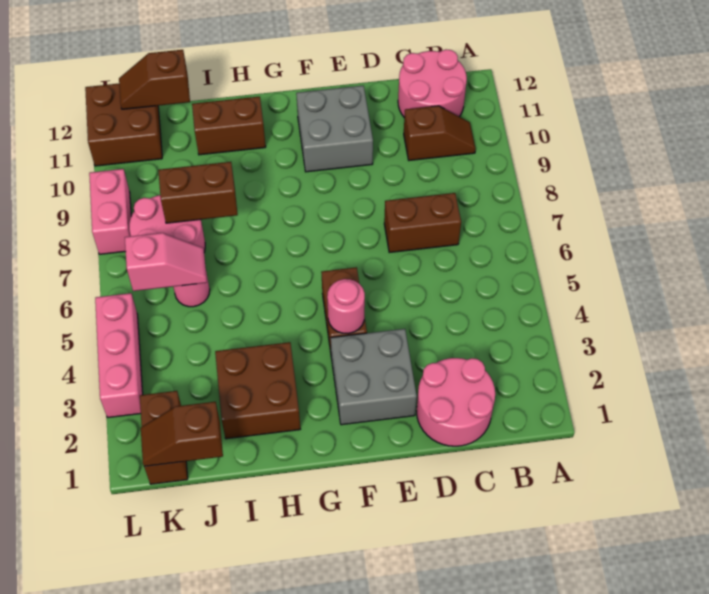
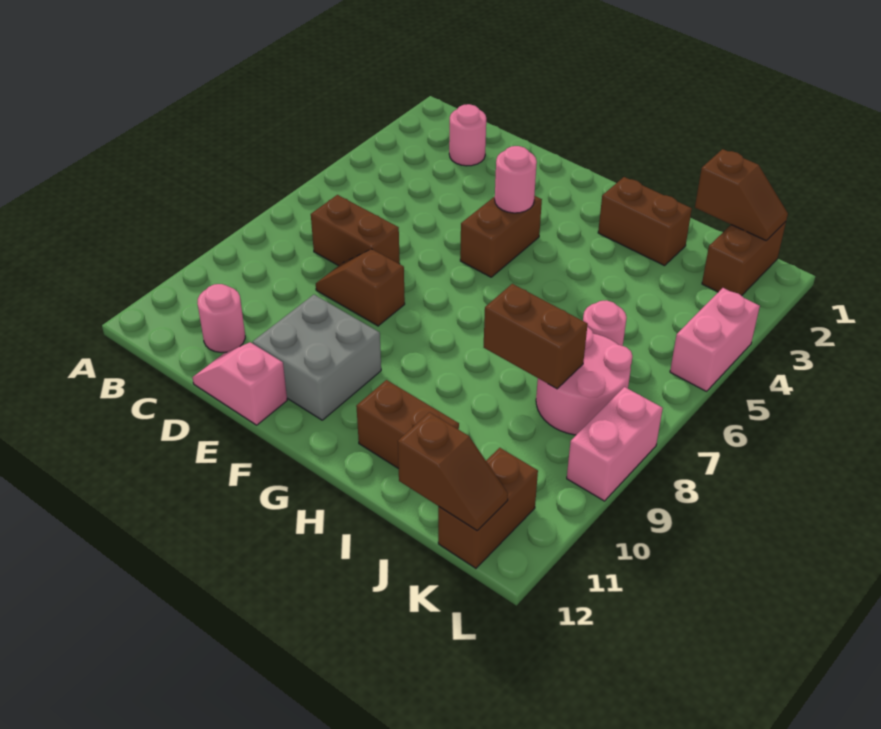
brown 1x2 slope [404,106,475,160] -> brown 1x2 slope moved to [316,249,405,326]
pink 2x2 round brick [398,49,467,117] -> pink 1x1 round brick [197,284,245,353]
pink 2x2 round brick [417,358,495,446] -> pink 1x1 round brick [449,104,486,166]
grey 2x2 brick [331,329,417,425] -> none
brown 2x2 brick [215,342,300,439] -> brown 1x2 brick [598,177,692,266]
pink 1x2 slope [125,233,207,291] -> pink 1x2 slope moved to [192,342,287,425]
brown 2x2 brick [85,84,162,166] -> brown 1x2 brick [438,448,538,568]
pink 1x3 brick [95,293,143,418] -> pink 1x2 brick [670,288,760,391]

